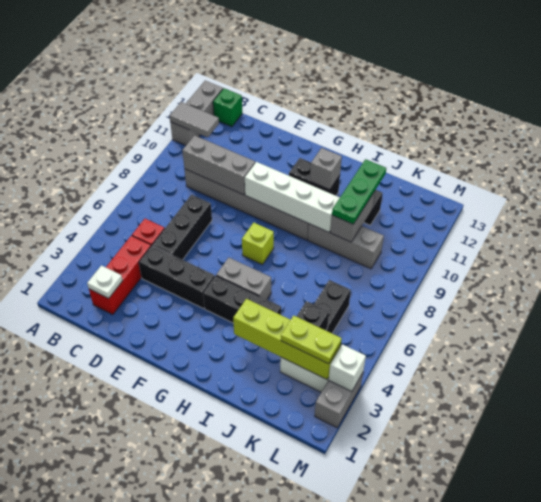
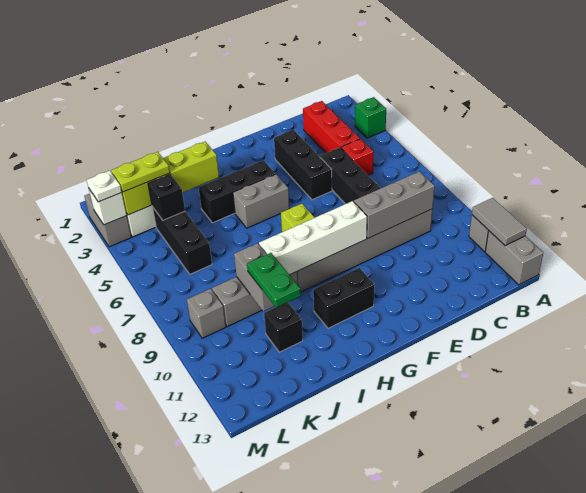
grey 1x2 tile [170,102,219,137] -> grey 1x2 tile turned to [472,198,527,246]
green 1x1 brick [213,88,242,127] -> green 1x1 brick moved to [355,97,386,138]
white 1x1 plate [87,265,123,298] -> white 1x1 plate moved to [87,171,122,202]
black 1x3 brick [139,245,215,309] -> black 1x3 brick turned to [274,130,332,200]
grey 1x1 brick [310,148,342,190] -> grey 1x1 brick moved to [187,289,226,338]
green 1x3 plate [332,159,386,224] -> green 1x2 plate [247,253,301,308]

